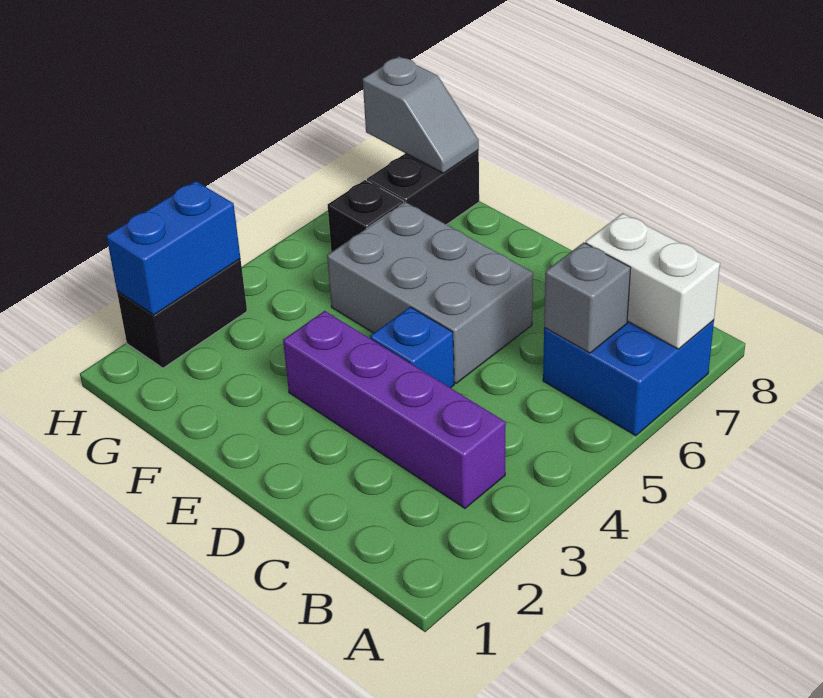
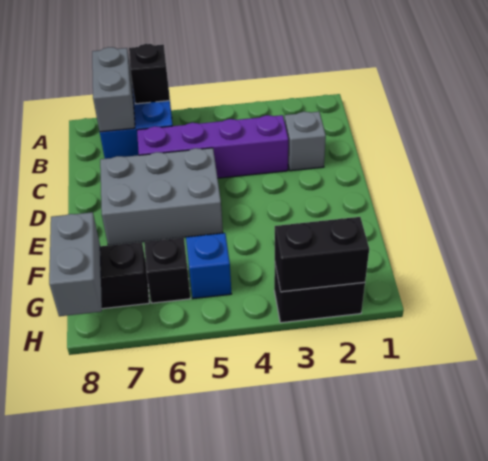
none -> black 1x1 brick [129,44,170,104]
white 1x2 brick [585,213,720,349] -> grey 1x2 brick [92,47,135,132]
purple 1x4 brick [283,311,506,508] -> purple 1x4 brick turned to [137,115,288,178]
grey 1x1 brick [544,242,631,353] -> grey 1x1 brick moved to [285,112,326,171]
blue 1x1 brick [370,307,454,388] -> blue 1x1 brick moved to [186,233,231,299]
grey 2x3 brick [327,202,533,383] -> grey 2x3 brick turned to [100,148,223,245]
grey 1x2 slope [363,56,479,173] -> grey 1x2 brick [49,212,102,316]
blue 1x2 brick [107,181,240,315] -> black 1x2 brick [275,217,369,292]

